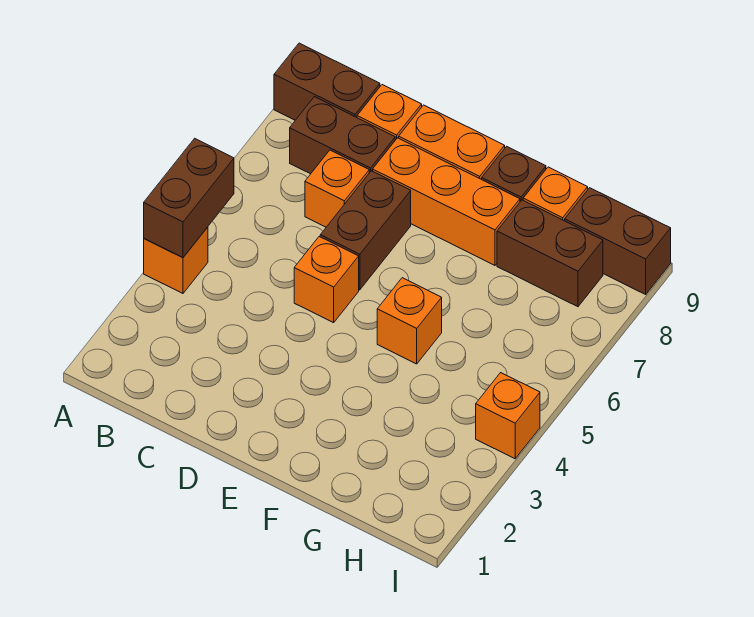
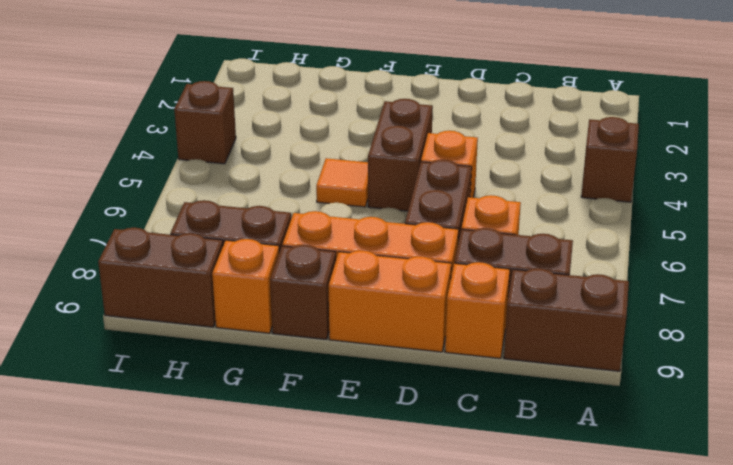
orange 1x1 brick [144,227,208,293] -> brown 1x1 brick [581,117,639,202]
brown 1x2 brick [144,138,234,258] -> brown 1x2 brick moved to [368,99,433,211]
orange 1x1 brick [377,278,442,364] -> orange 1x1 tile [316,158,368,207]
orange 1x1 brick [476,373,540,459] -> brown 1x1 brick [174,81,236,164]

